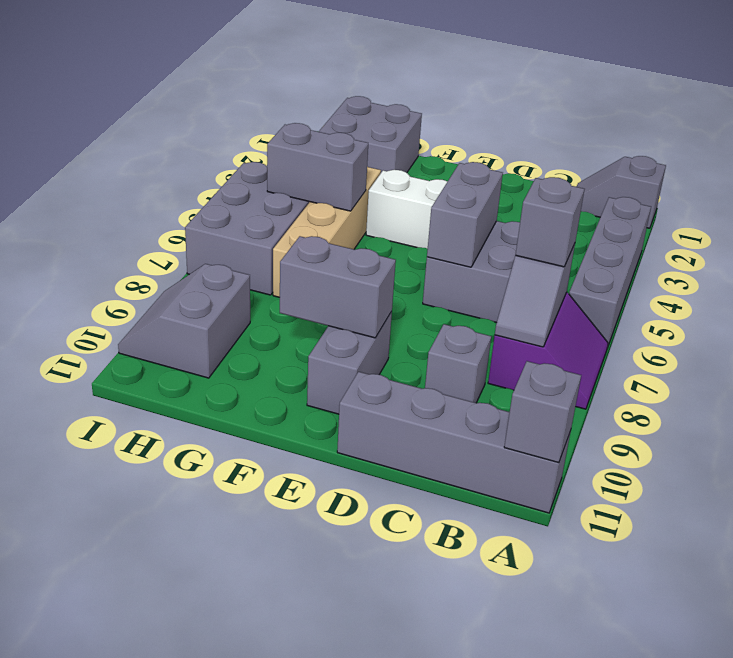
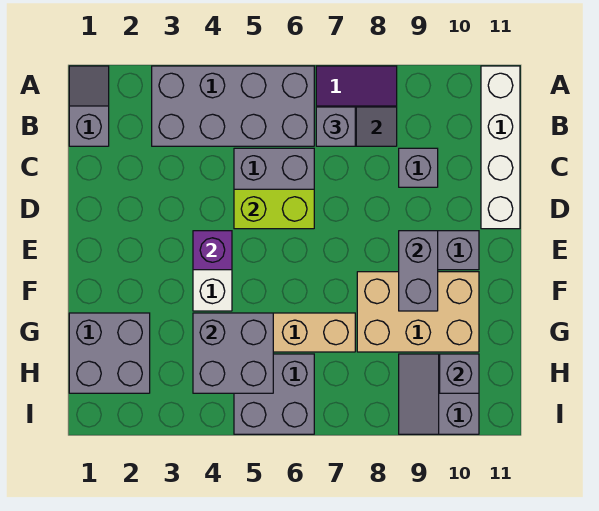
grey 1x2 slope [577,156,666,228] -> grey 1x2 slope turned to [69,66,109,146]
grey 1x4 brick [569,197,651,348] -> grey 2x4 brick [152,66,314,146]
grey 1x4 brick [337,372,571,513] -> white 1x4 brick [481,66,520,229]
grey 1x1 brick [504,361,581,463] -> grey 1x1 brick moved to [440,354,479,393]
grey 1x2 brick [427,162,503,267] -> lime 1x2 brick [234,189,314,229]
none -> purple 1x1 brick [193,231,232,270]
none -> tan 2x3 brick [357,272,479,352]
grey 1x2 brick [267,123,368,211] -> grey 2x2 brick [193,313,273,393]
grey 2x3 brick [185,162,309,295] -> grey 2x2 brick [234,354,314,434]
grey 2x2 slope [118,264,250,378] -> grey 2x2 slope turned to [399,354,479,434]

